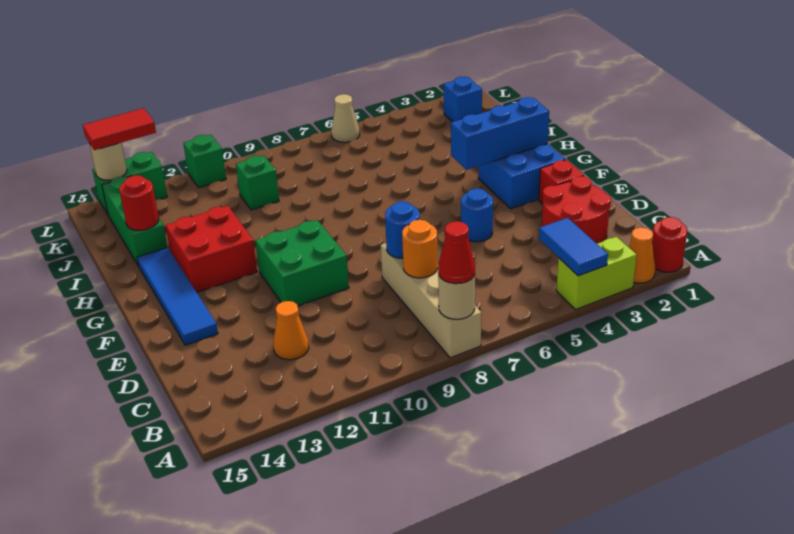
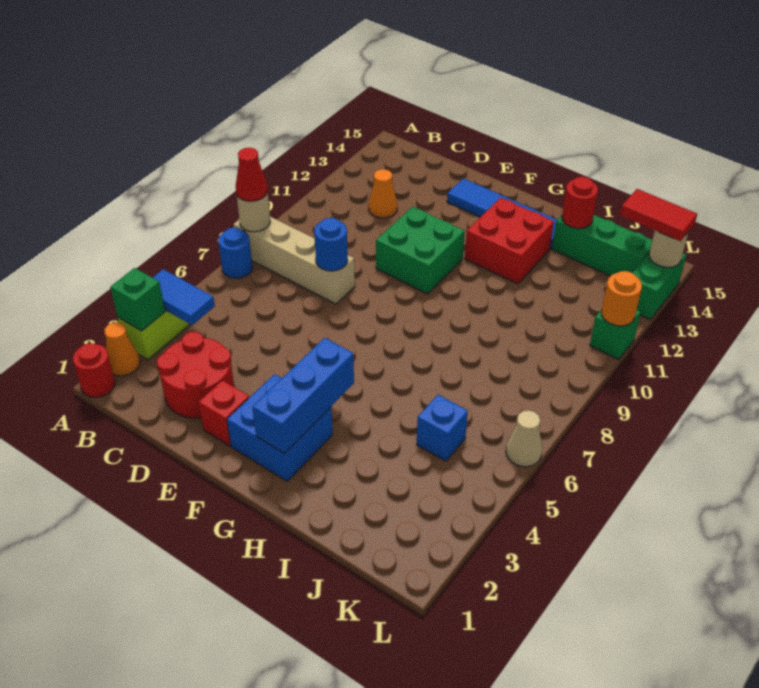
orange 1x1 round brick [402,220,438,278] -> orange 1x1 round brick moved to [602,271,642,326]
blue 1x1 round brick [461,188,493,242] -> blue 1x1 round brick moved to [218,228,253,278]
green 1x1 brick [236,155,279,210] -> green 1x1 brick moved to [110,268,165,331]
blue 1x1 brick [444,77,482,122] -> blue 1x1 brick moved to [417,395,468,461]
red 1x2 tile [83,108,156,150] -> red 1x2 tile turned to [620,189,697,241]

